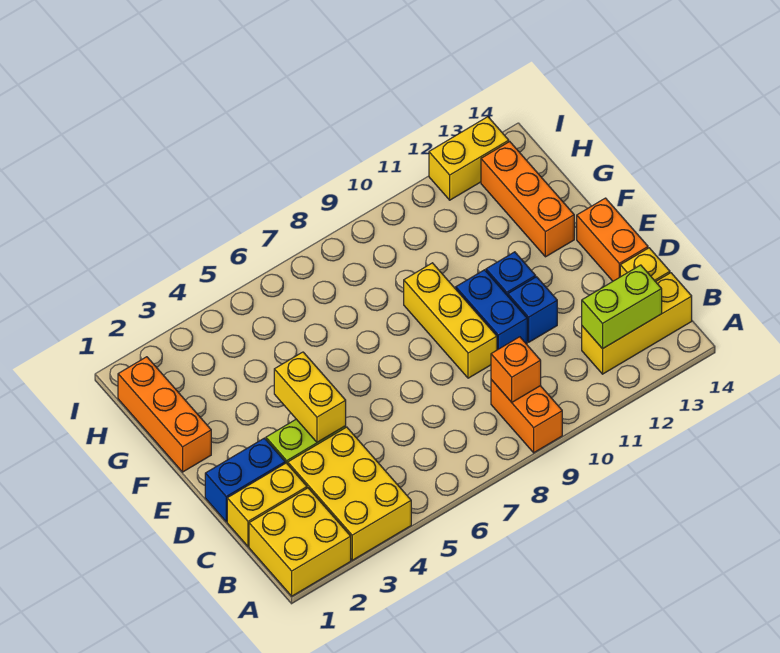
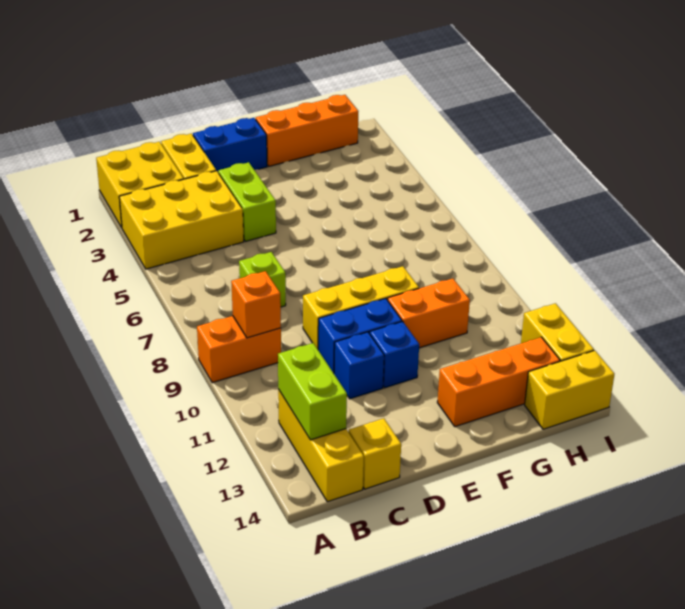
none -> lime 1x1 brick [239,252,286,307]
blue 1x2 brick [205,438,285,522] -> blue 1x2 brick turned to [193,118,267,172]
yellow 1x2 brick [274,352,346,442] -> yellow 1x2 brick moved to [525,350,614,429]
orange 1x2 brick [577,198,648,281] -> orange 1x2 brick moved to [388,279,470,348]

